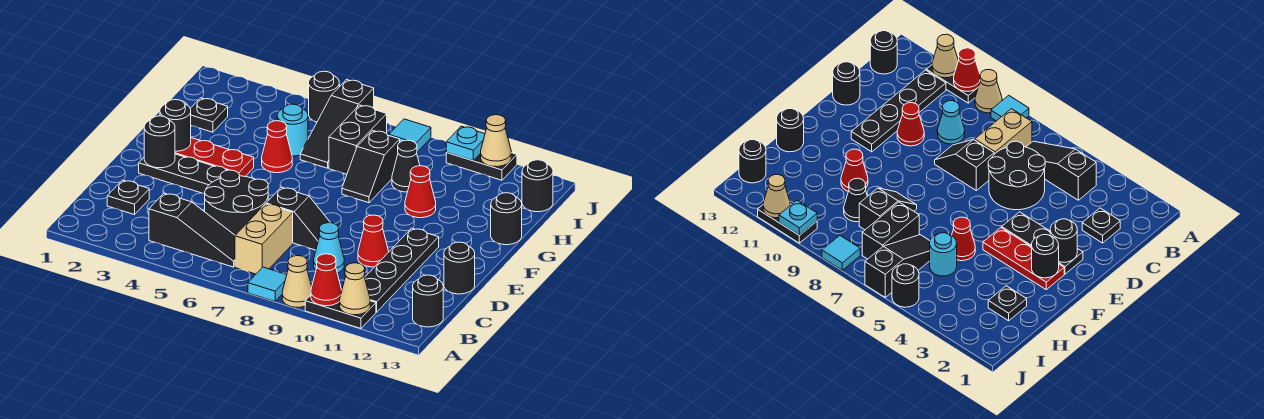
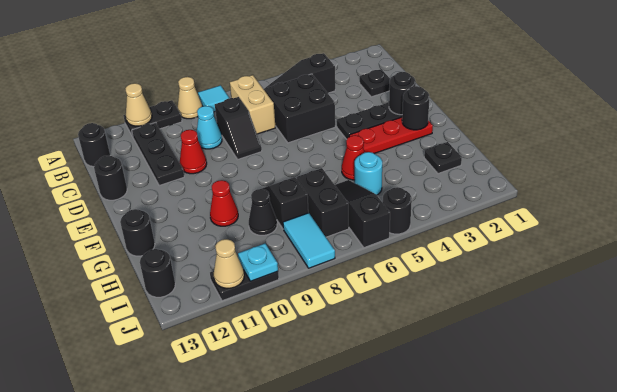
red 1x1 cone [311,254,342,306] -> none
black 1x4 plate [365,228,439,312] -> black 1x3 plate [132,123,184,186]
black 2x2 round brick [205,170,268,235] -> black 2x2 brick [265,74,335,143]
black 1x2 slope [266,187,330,250] -> black 1x2 slope turned to [215,97,262,159]
cyan 1x1 tile [389,119,431,152] -> cyan 1x2 tile [283,213,335,268]

